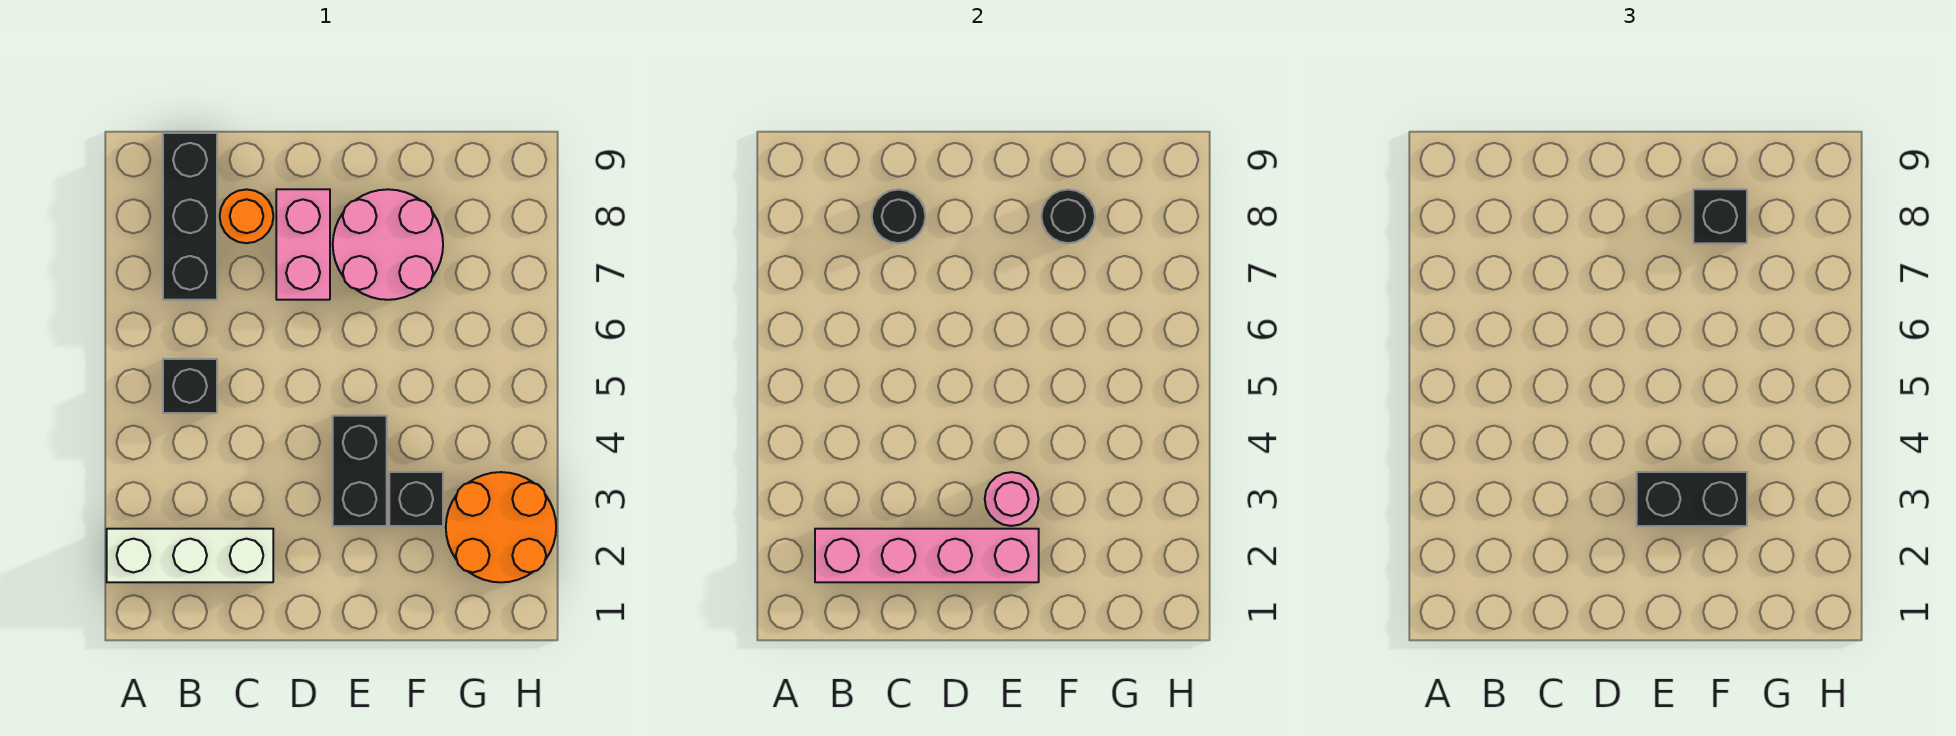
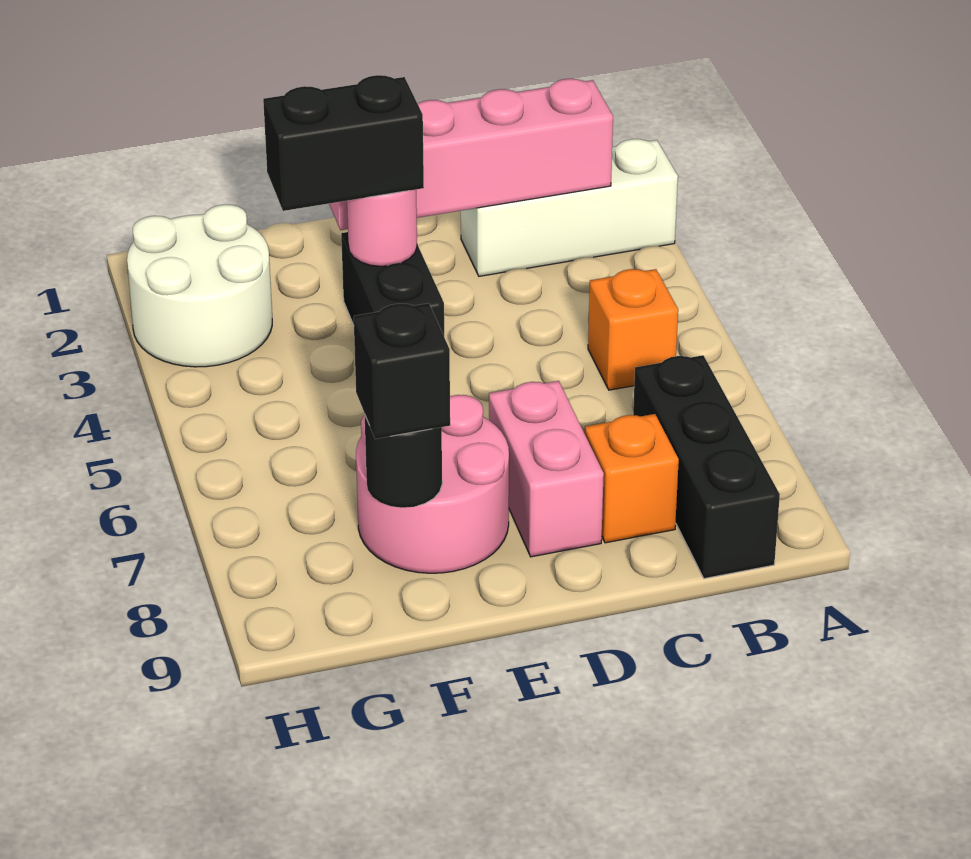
black 1x1 brick [163,359,217,413] -> orange 1x1 brick [588,269,678,390]
orange 1x1 round brick [220,189,273,243] -> orange 1x1 brick [585,414,679,543]
black 1x1 round brick [872,189,925,243] -> none
black 1x1 brick [389,472,443,526] -> none
orange 2x2 round brick [446,472,556,582] -> white 2x2 round brick [127,204,272,367]

